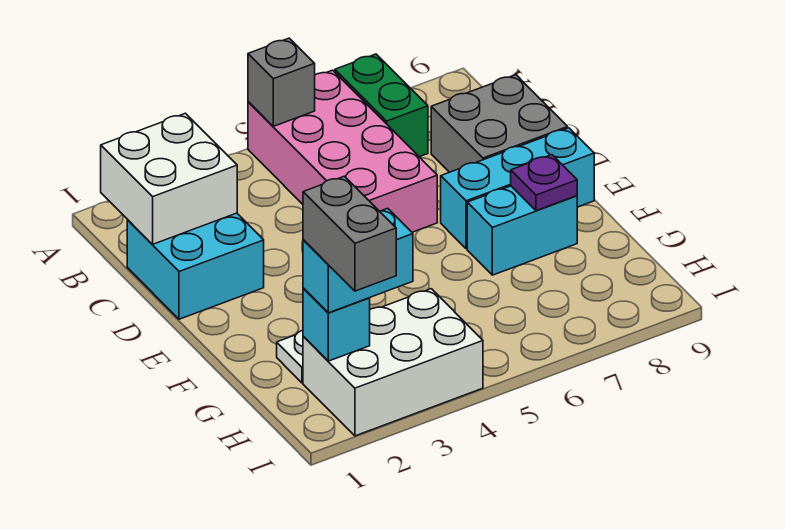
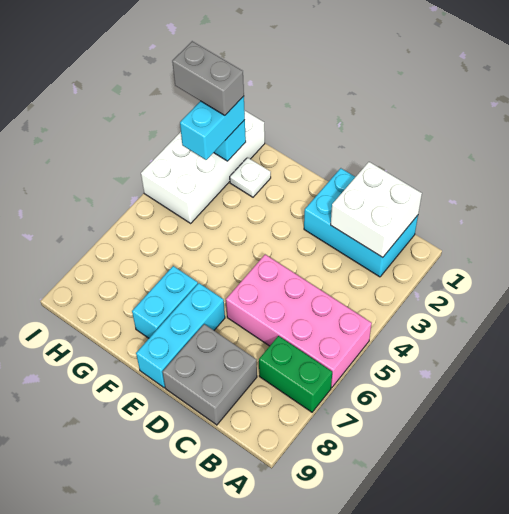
grey 1x1 brick [248,38,315,126] -> none
cyan 2x2 brick [127,213,264,319] -> cyan 2x3 brick [304,168,418,277]
purple 1x1 plate [511,155,577,211] -> none
white 2x3 brick [303,289,483,436] -> white 2x4 brick [141,111,265,223]

